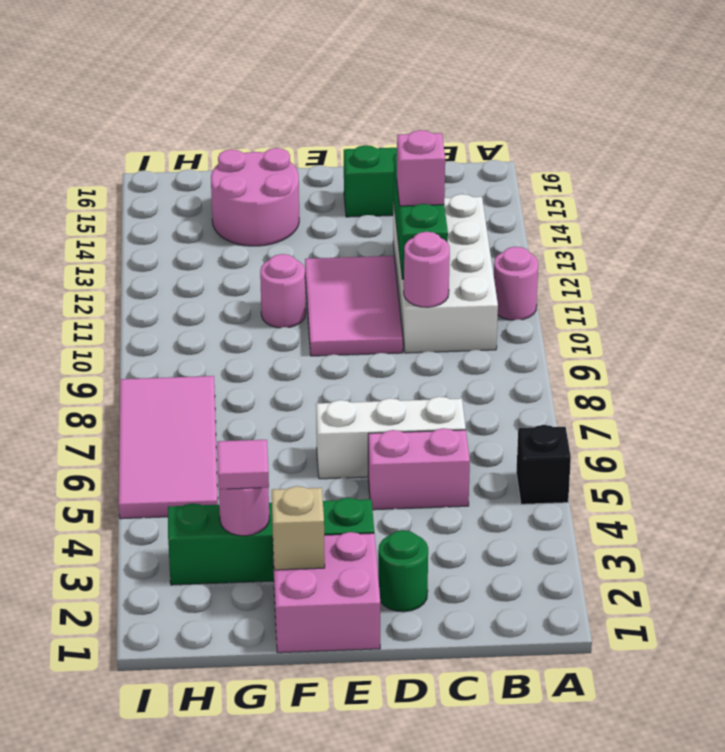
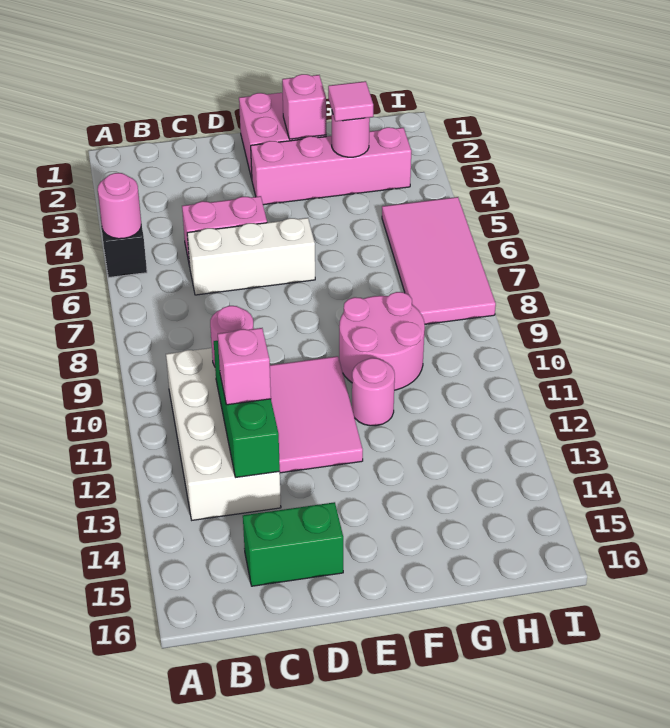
pink 1x1 round brick [494,247,538,320] -> pink 1x1 round brick moved to [98,173,141,239]
green 1x1 round brick [378,530,428,612] -> none
green 1x4 brick [168,498,374,585] -> pink 1x4 brick [251,127,411,205]
tan 1x1 brick [272,486,325,570] -> pink 1x1 brick [282,74,326,139]
pink 2x2 round brick [211,148,299,246] -> pink 2x2 round brick moved to [339,292,425,390]

